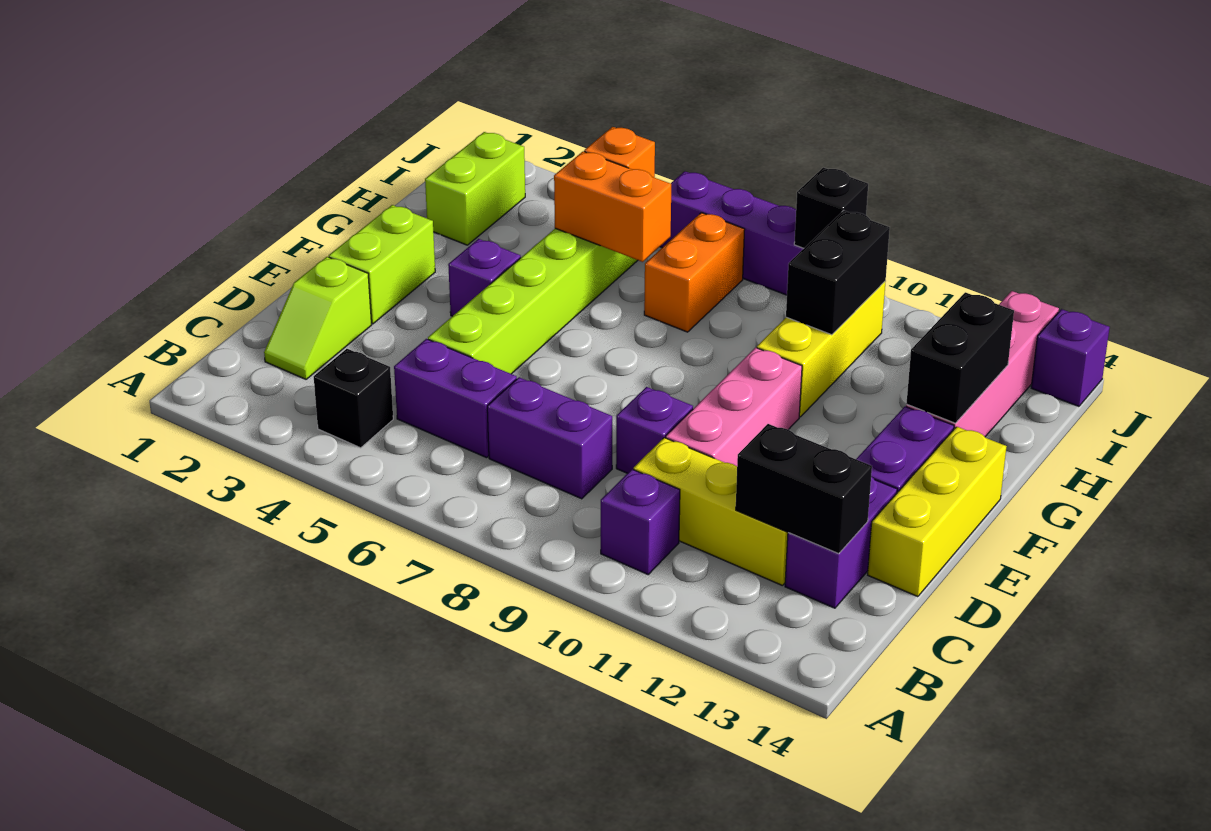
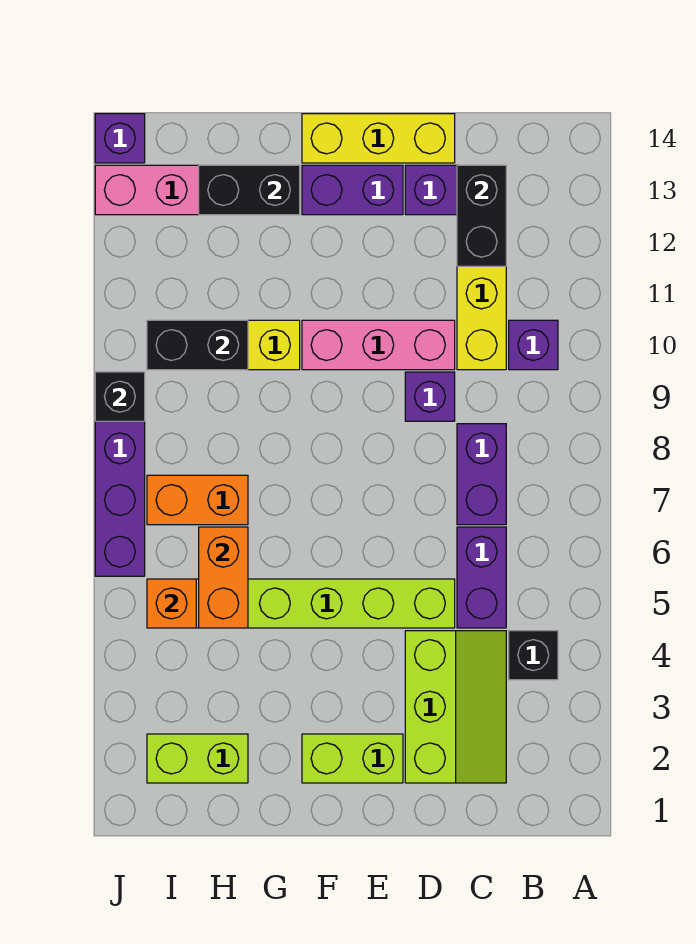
lime 1x2 slope [264,257,372,379] -> lime 2x3 slope [405,631,506,783]
purple 1x1 brick [448,239,521,316] -> none

